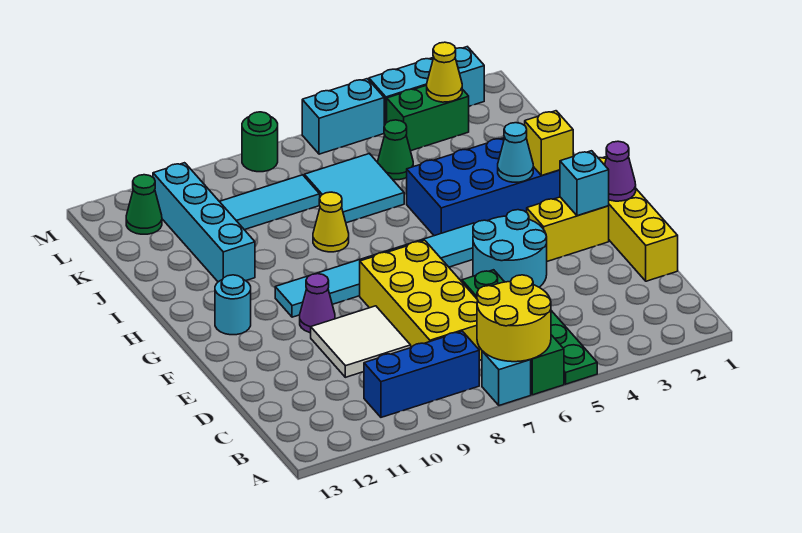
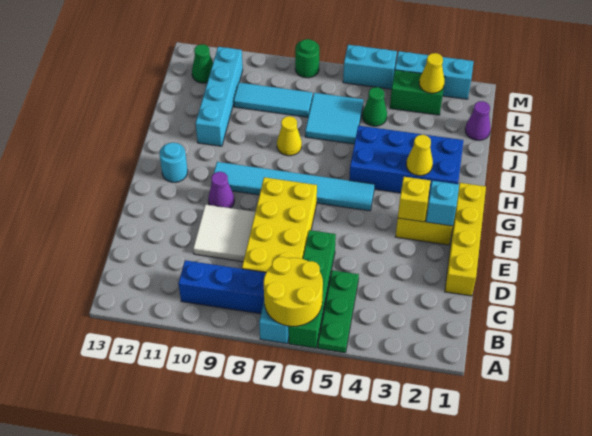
cyan 2x2 round brick [473,210,547,287] -> none
purple 1x1 cone [605,141,636,201] -> purple 1x1 cone moved to [465,101,491,140]
yellow 1x1 brick [525,111,573,176] -> yellow 1x1 brick moved to [398,177,430,222]
cyan 1x1 cone [498,123,533,182] -> yellow 1x1 cone [406,135,433,176]

